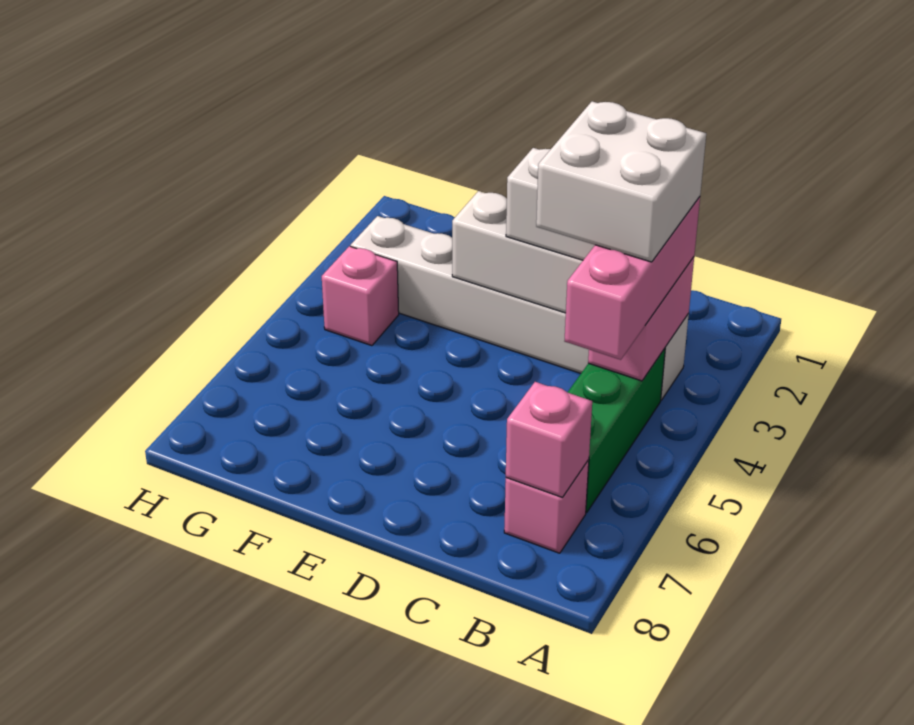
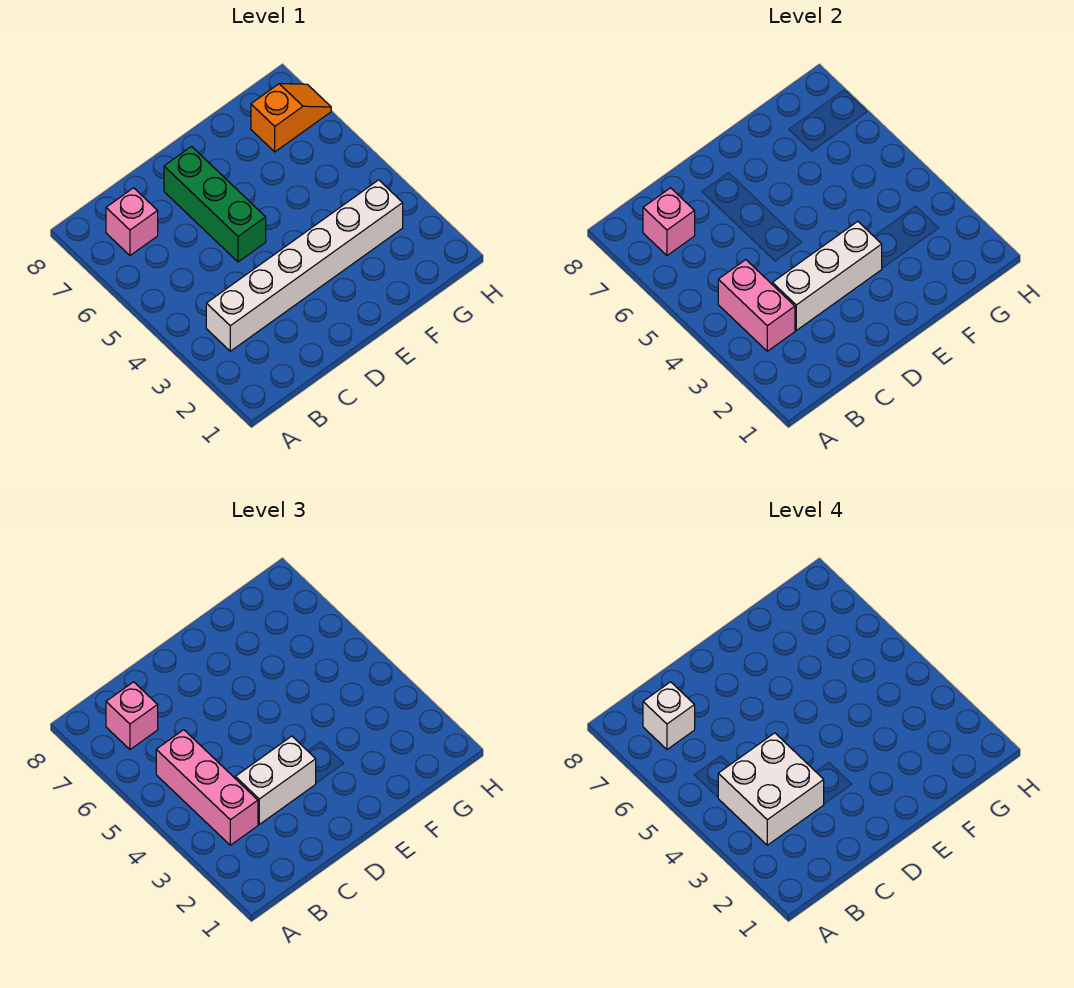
green 1x3 brick [567,349,665,513] -> green 1x3 brick moved to [164,147,266,262]
none -> white 1x1 brick [643,682,695,749]
pink 1x1 brick [322,246,399,346] -> pink 1x1 brick moved to [106,682,158,749]
none -> orange 1x2 slope [251,84,331,152]

